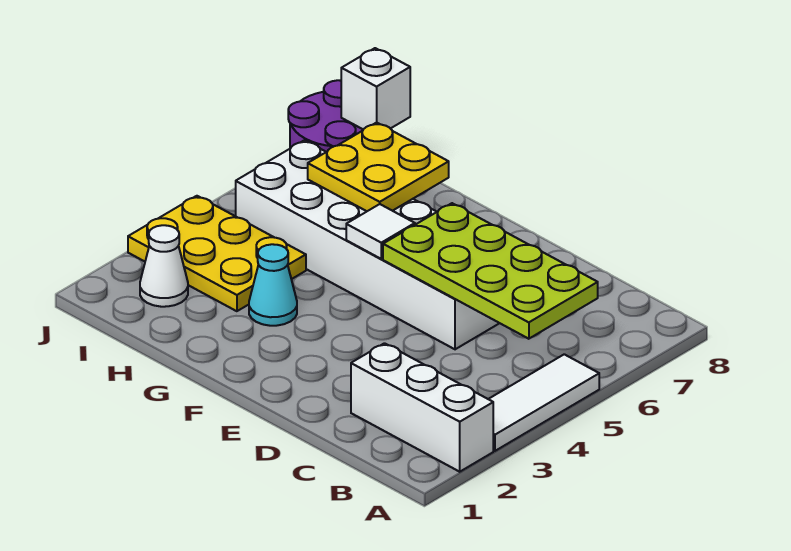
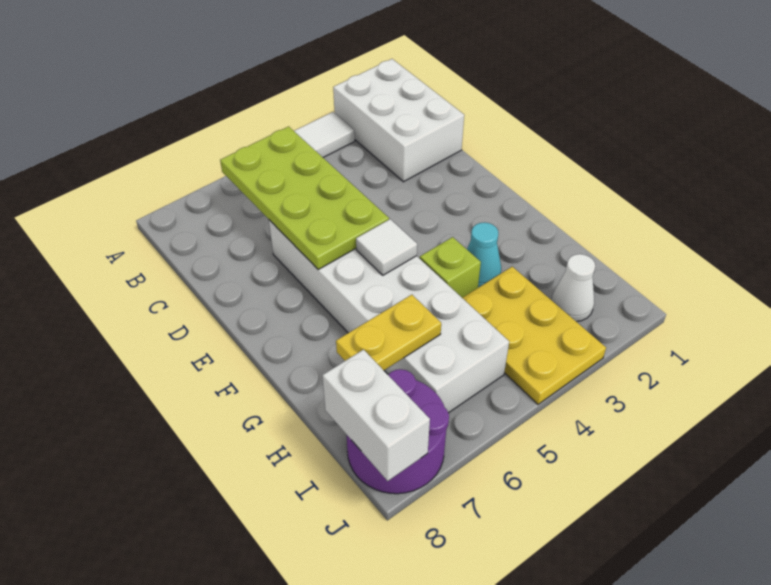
white 1x3 brick [351,343,493,472] -> white 2x3 brick [333,59,464,182]
none -> lime 1x1 brick [420,237,481,297]
yellow 2x2 plate [308,122,449,211] -> yellow 1x2 plate [336,295,441,370]
white 1x1 brick [341,48,410,129] -> white 1x2 brick [322,350,430,481]

